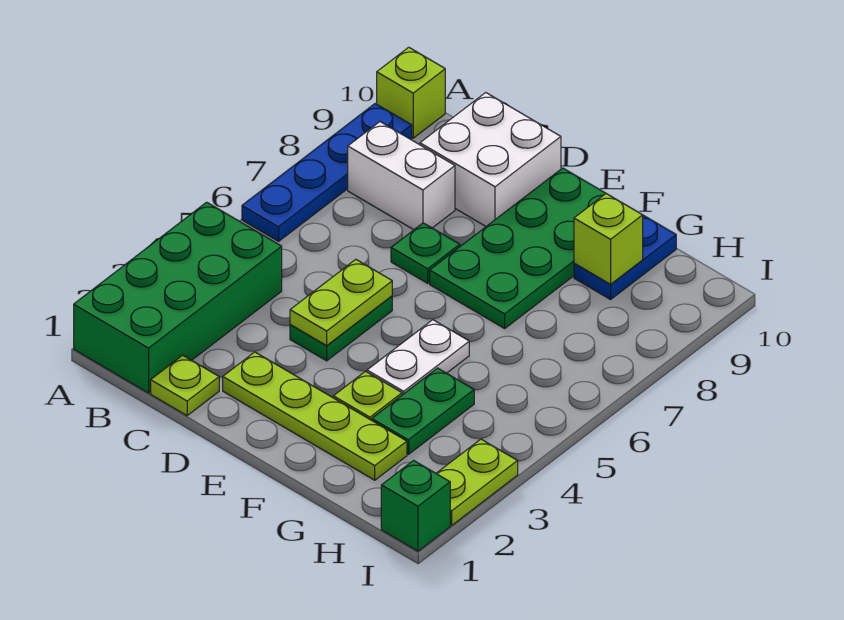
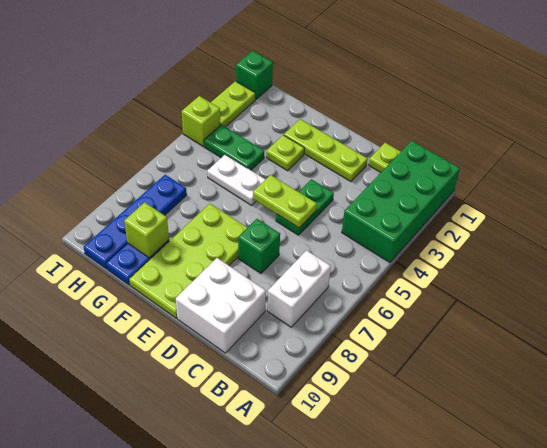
blue 1x4 plate [242,104,412,241] -> blue 1x4 plate moved to [84,175,187,269]
lime 1x1 brick [377,47,445,138] -> lime 1x1 brick moved to [182,96,220,146]
white 1x2 brick [348,122,455,230] -> white 1x2 brick turned to [267,250,331,327]
lime 1x4 plate [223,352,407,480] -> lime 1x3 plate [284,119,368,182]
lime 1x2 plate [290,259,392,346] -> lime 1x2 plate turned to [253,175,317,228]
green 1x1 plate [391,223,460,283] -> green 1x1 brick [238,219,280,273]
green 2x4 plate [430,168,606,328] -> lime 2x4 plate [129,204,247,318]
white 1x2 plate [367,320,469,395] -> white 1x2 plate turned to [207,155,266,205]
green 1x2 plate [372,368,474,454] -> green 1x2 plate turned to [204,125,264,170]

